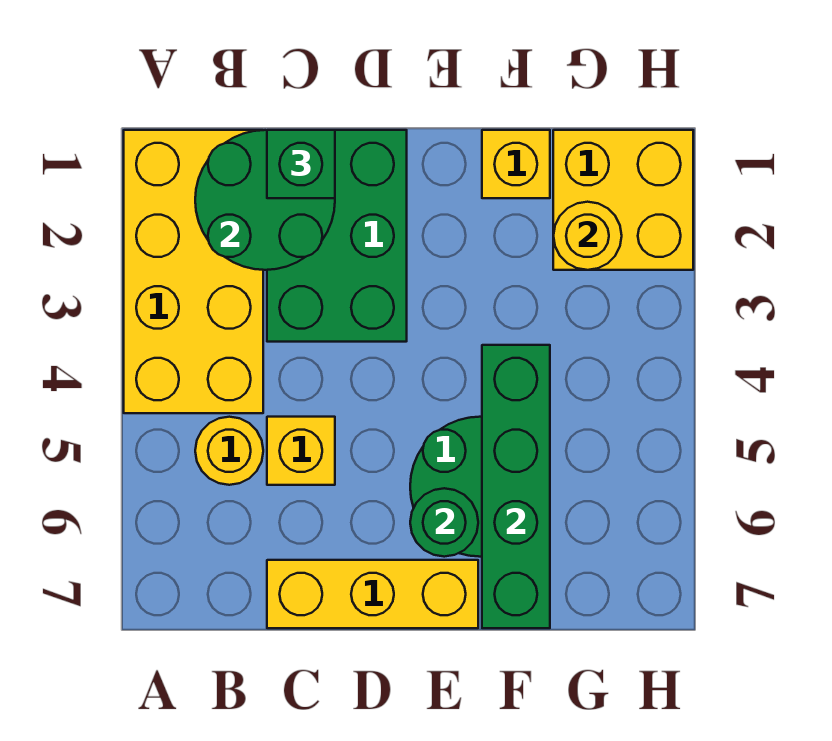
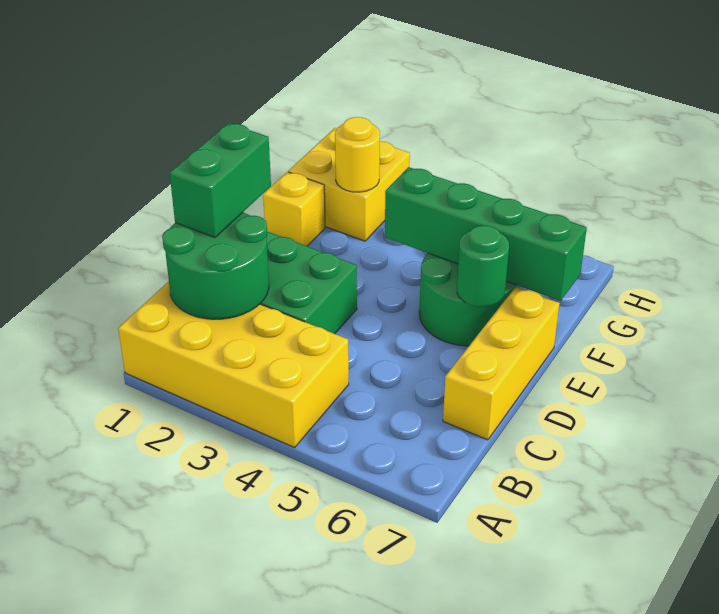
yellow 1x1 round brick [195,417,263,485] -> none
green 1x1 brick [267,130,335,198] -> green 1x2 brick [170,123,271,237]
yellow 1x1 brick [267,417,335,485] -> none

